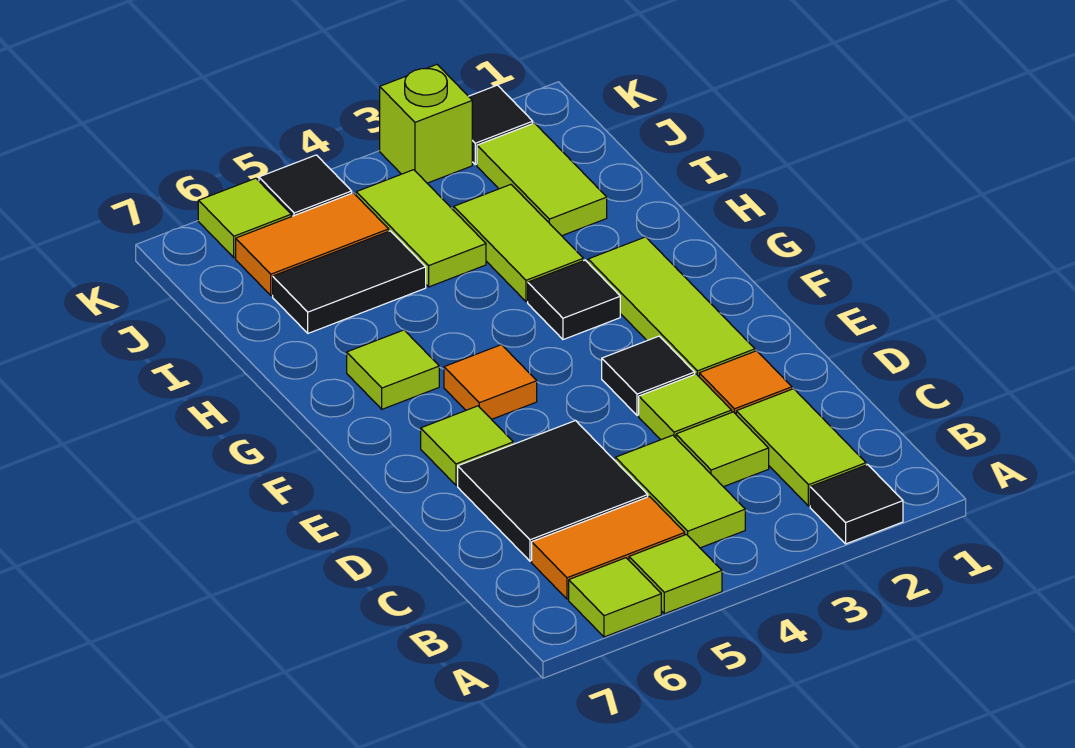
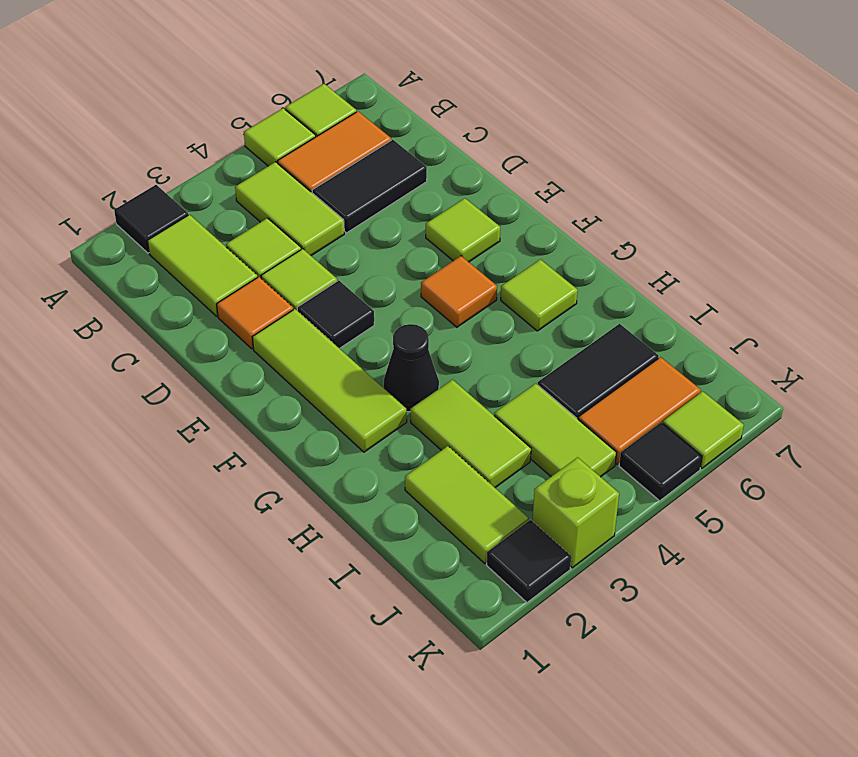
black 2x2 tile [458,420,648,561] -> black 1x2 tile [312,140,427,233]
black 1x1 tile [528,260,620,340] -> black 1x1 cone [383,324,439,412]

